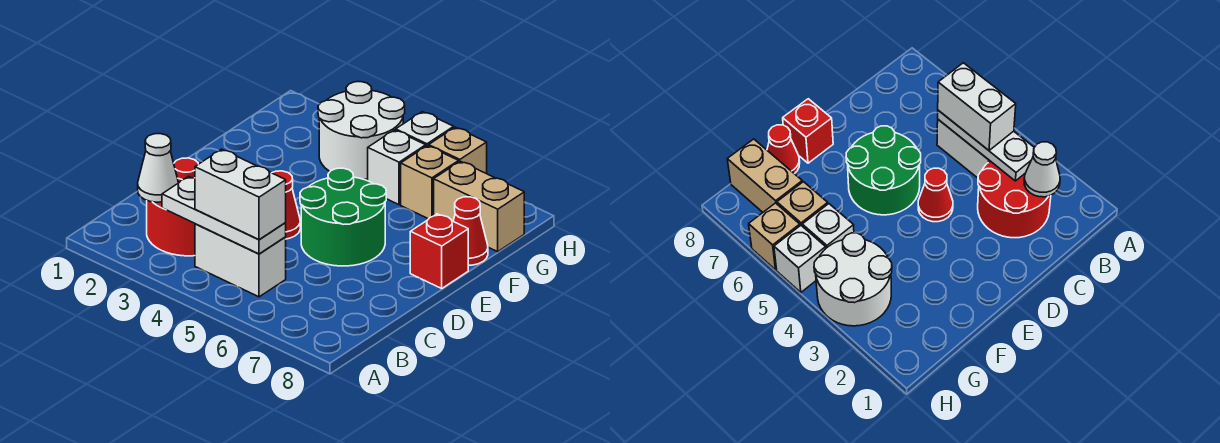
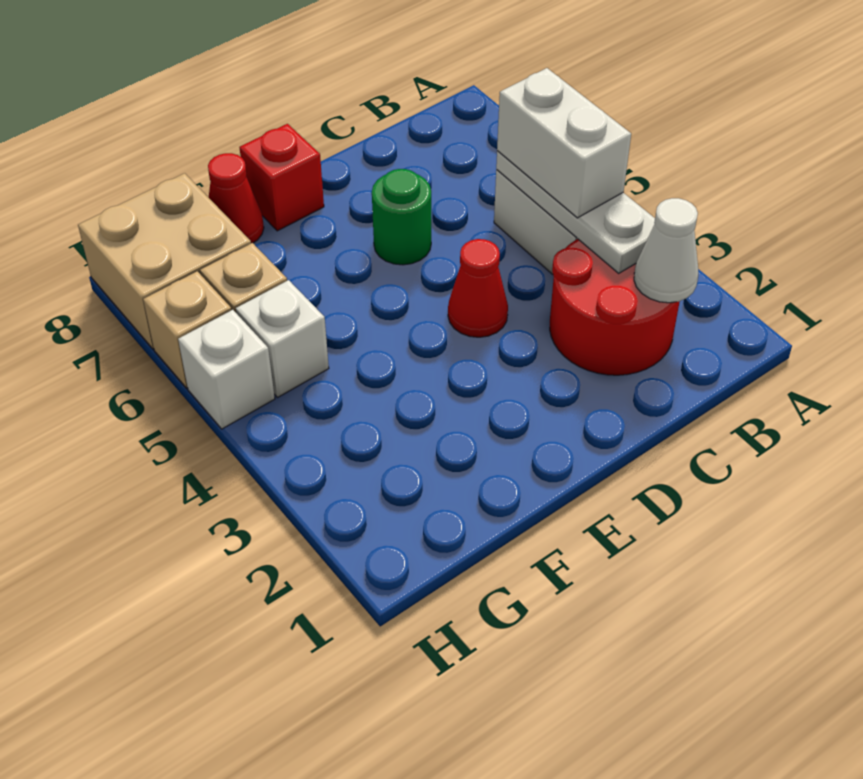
green 2x2 round brick [300,168,386,266] -> green 1x1 round brick [372,169,431,265]
white 2x2 round brick [318,82,405,179] -> none
tan 1x2 brick [434,161,524,252] -> tan 2x2 brick [78,173,251,349]

